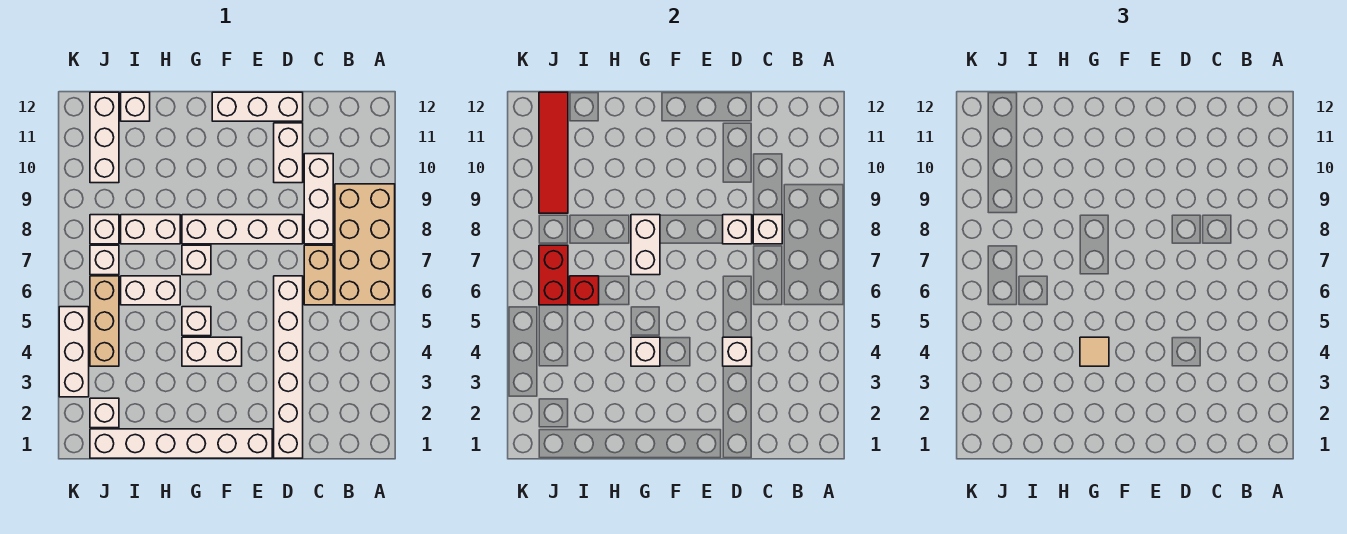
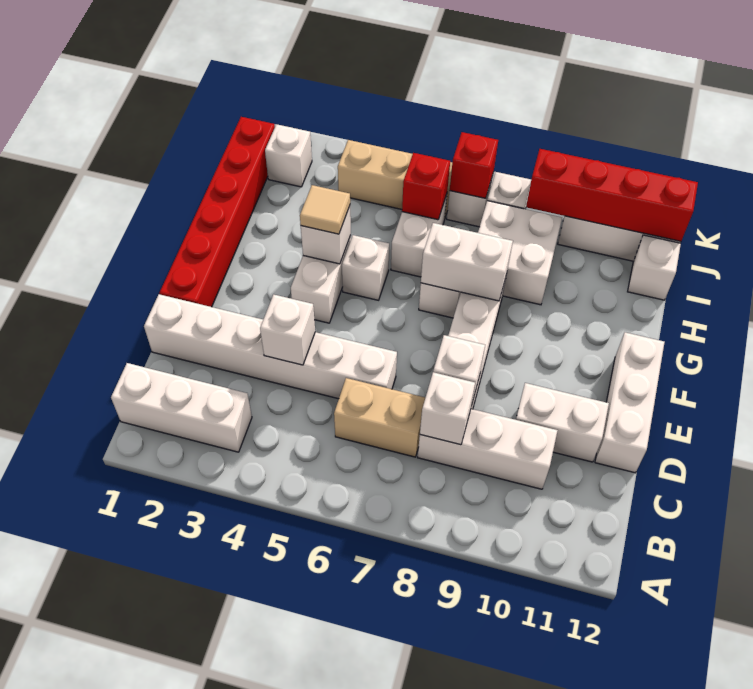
tan 2x4 brick [335,184,395,305] -> none
white 1x6 brick [90,429,272,458] -> red 1x6 brick [160,117,275,307]
white 1x2 brick [121,215,180,244] -> white 2x2 brick [478,201,562,305]
red 1x2 brick [539,245,568,305] -> red 1x1 brick [450,132,498,198]
red 1x4 tile [539,92,568,213] -> red 1x4 brick [526,149,698,241]
white 1x3 brick [59,307,89,397] -> white 1x3 brick moved to [111,363,252,452]

